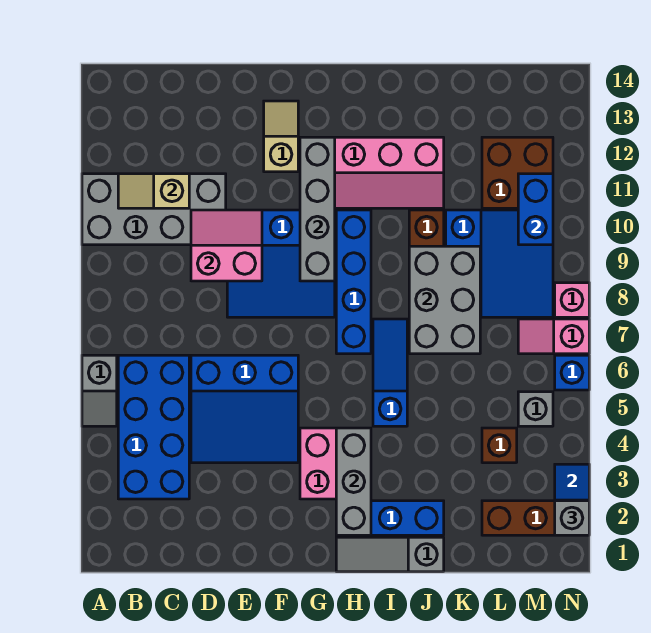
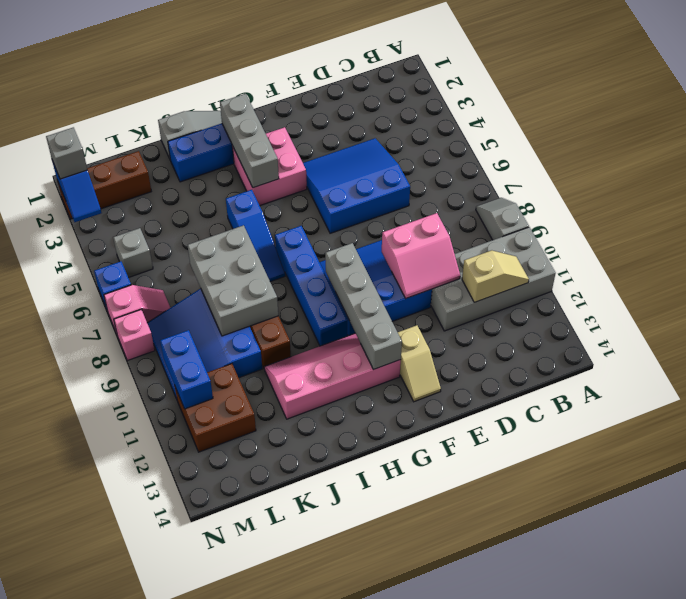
grey 1x2 slope [82,355,117,426] -> grey 1x2 slope moved to [476,198,529,240]
blue 2x4 brick [118,355,189,499] -> none
brown 1x1 brick [482,428,517,463] -> none

